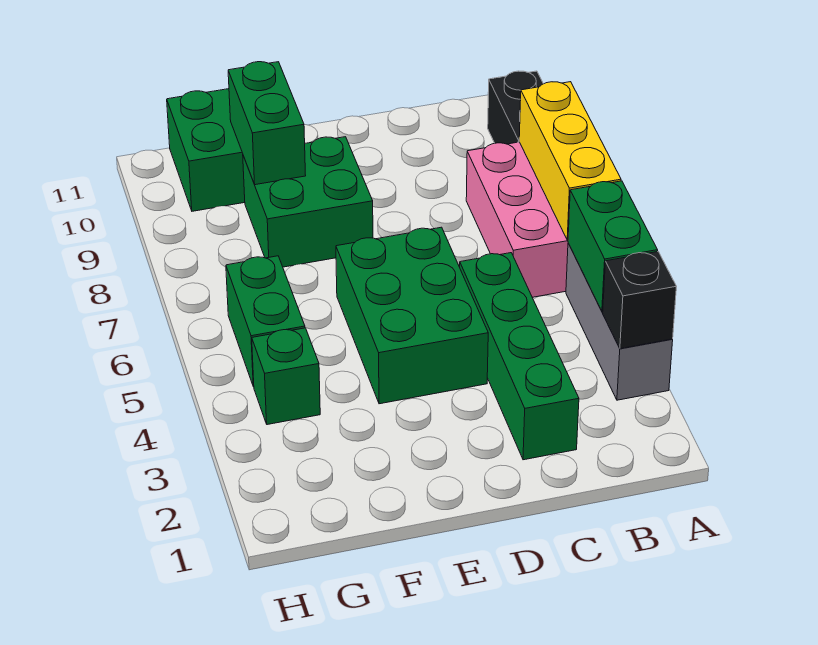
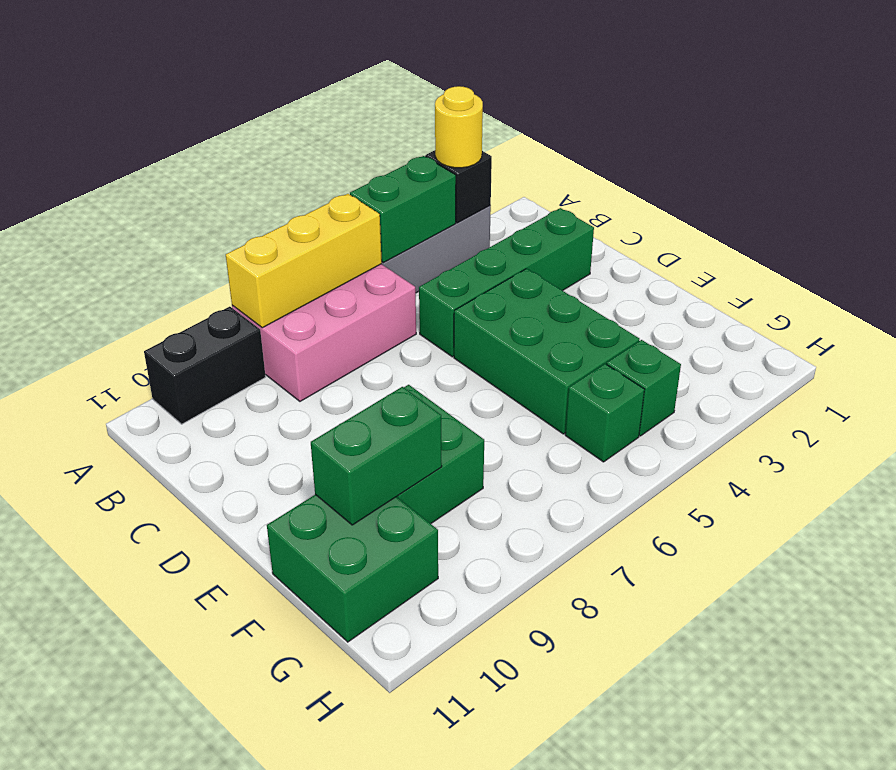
none -> yellow 1x1 round brick [435,86,483,168]
green 2x3 brick [336,227,488,404] -> green 2x3 brick turned to [454,269,639,434]
green 1x2 brick [226,256,305,387] -> green 1x1 brick [565,364,645,462]

